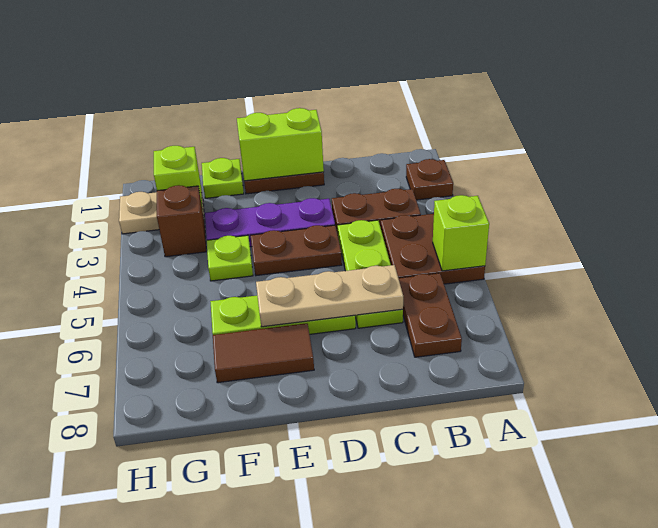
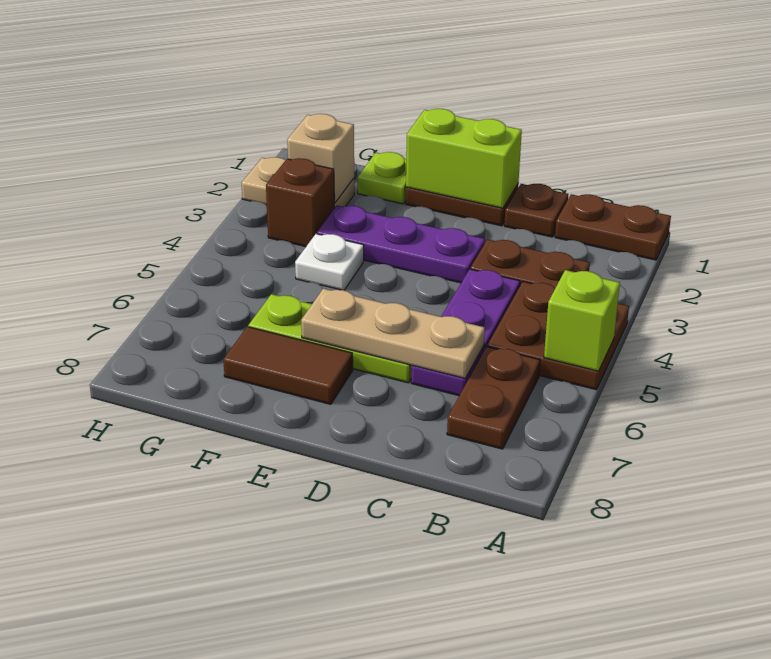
brown 1x1 plate [406,159,453,200] -> brown 1x1 plate moved to [504,184,568,237]
lime 1x3 plate [337,220,403,328] -> purple 1x3 plate [411,269,520,396]
brown 1x2 plate [251,225,342,276] -> brown 1x2 plate moved to [555,194,671,260]
lime 1x1 plate [207,235,253,281] -> white 1x1 plate [295,234,364,290]
lime 1x1 brick [154,146,203,210] -> tan 1x1 brick [287,114,354,203]

